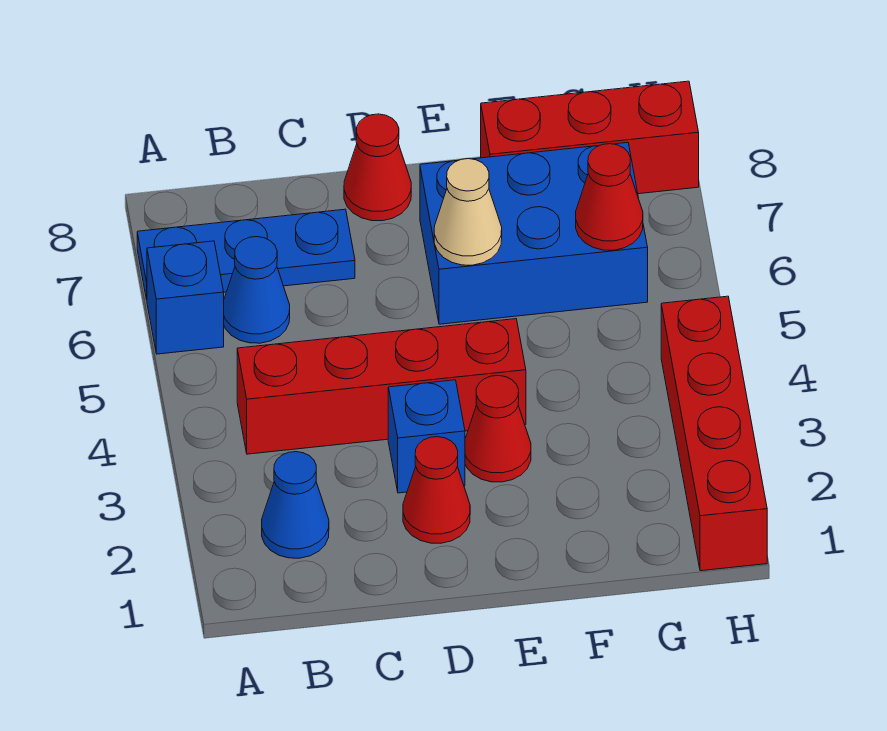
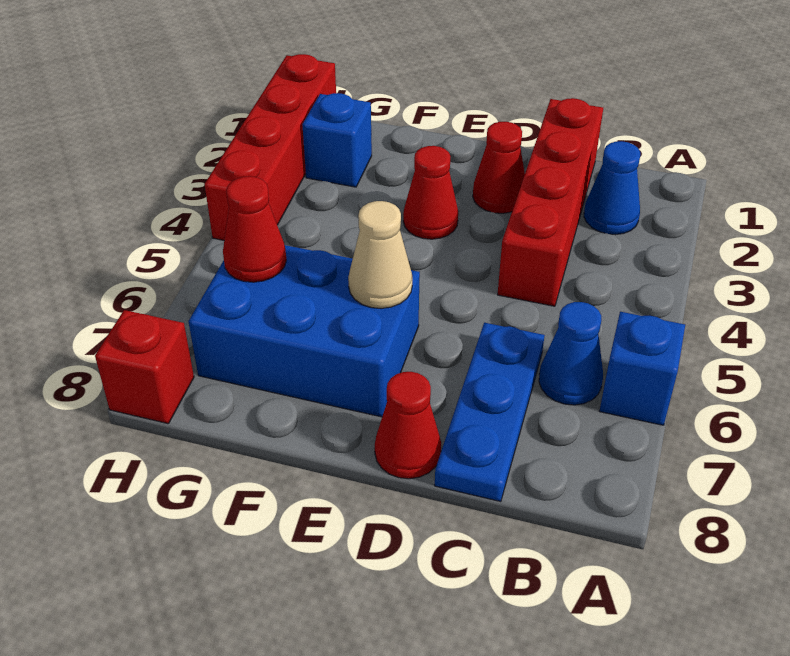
blue 1x3 plate [137,209,355,300] -> blue 1x3 plate turned to [435,323,545,502]
red 1x4 brick [237,319,526,454] -> red 1x4 brick turned to [498,98,603,306]
blue 1x1 brick [388,380,465,493] -> blue 1x1 brick moved to [302,93,372,187]
red 1x3 brick [481,81,699,194] -> red 1x1 brick [95,310,194,423]

